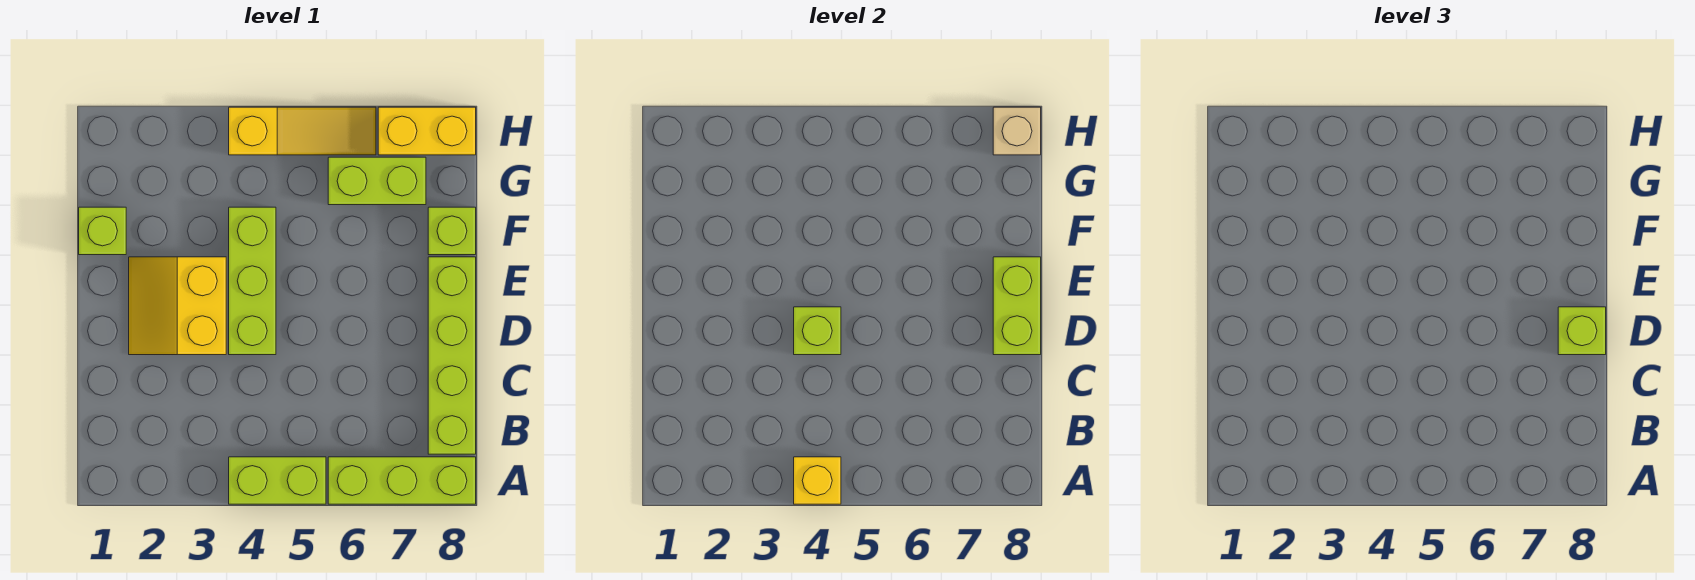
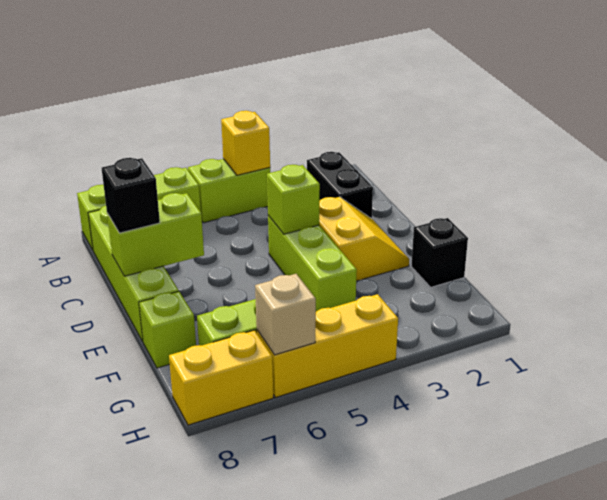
none -> black 1x2 brick [307,152,373,219]
lime 1x2 brick [993,257,1041,355] -> lime 1x2 brick turned to [107,193,204,276]
lime 1x1 brick [1558,307,1606,355] -> black 1x1 brick [102,158,160,233]
lime 1x1 brick [79,207,126,255] -> black 1x1 brick [411,218,468,287]
yellow 1x3 slope [229,107,376,155] -> yellow 1x3 brick [257,294,398,398]
tan 1x1 brick [993,107,1041,155] -> tan 1x1 brick moved to [255,274,316,355]

